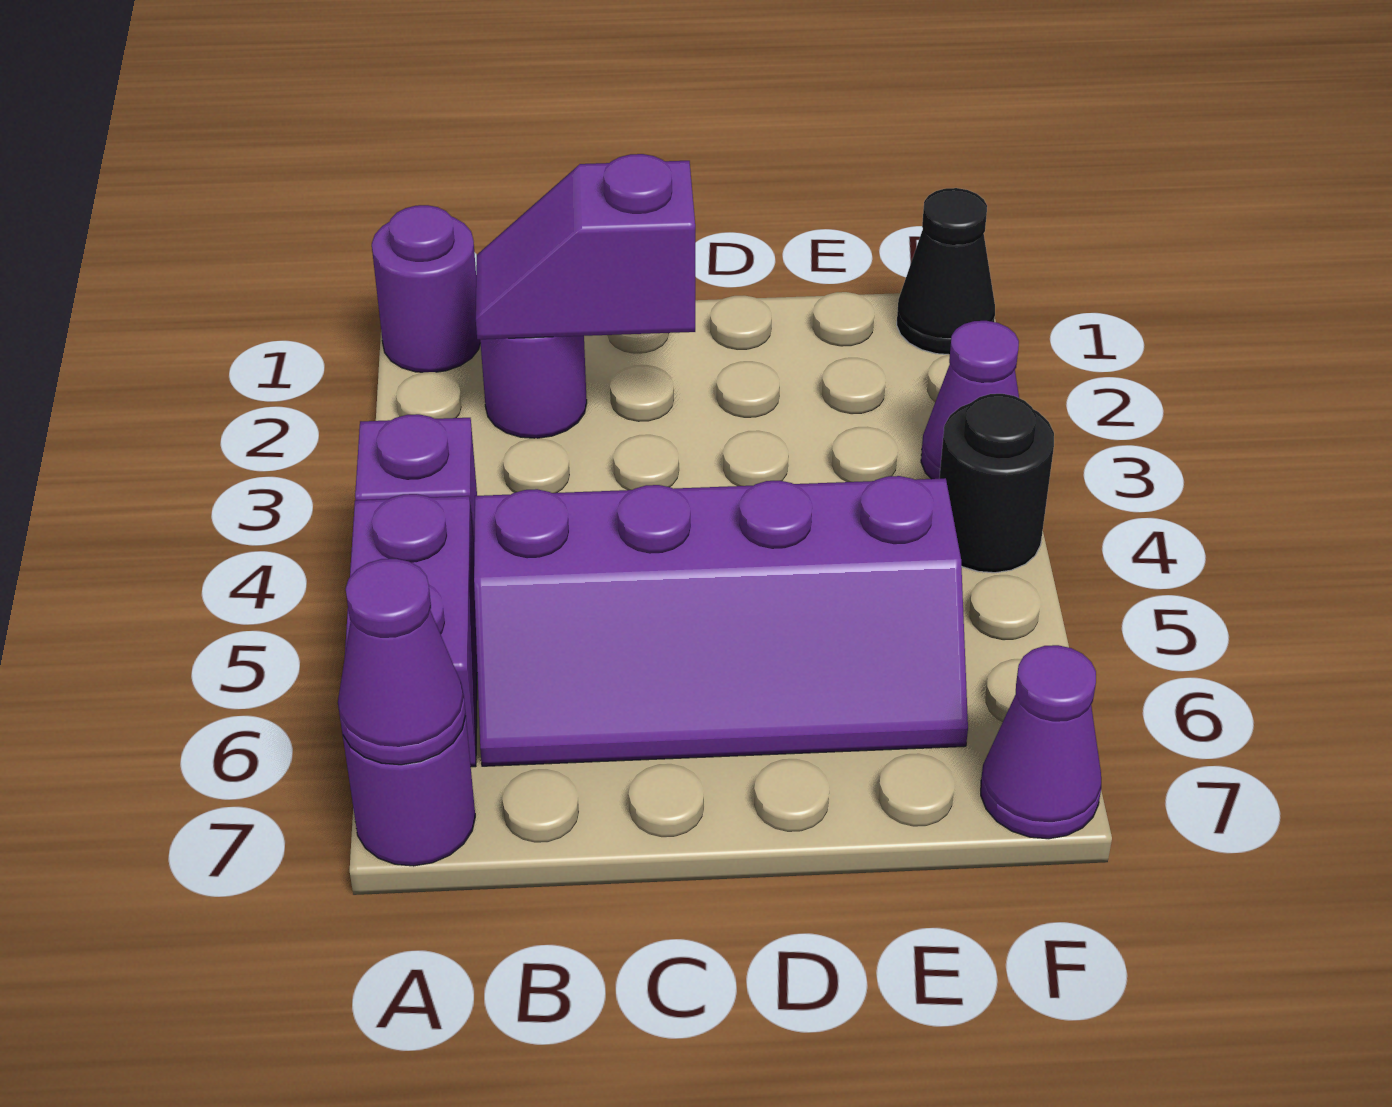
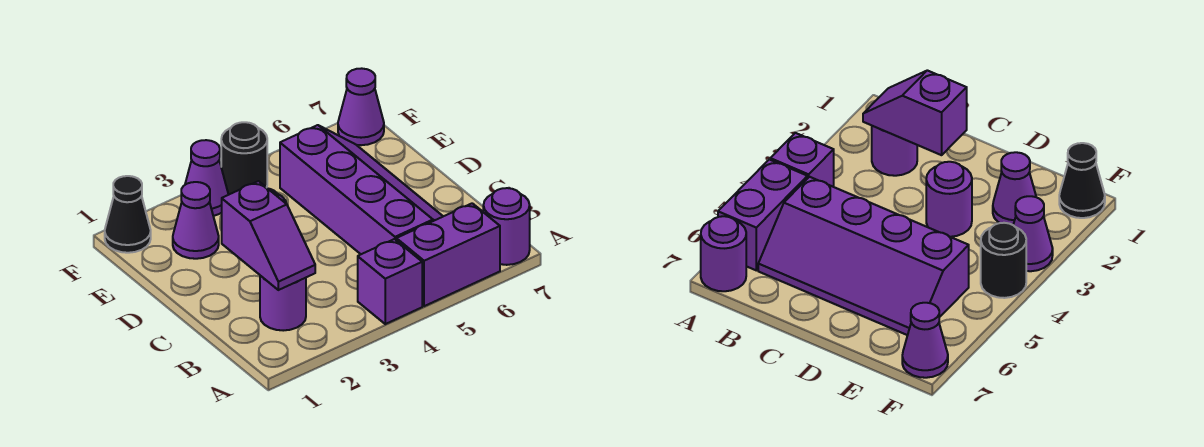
purple 1x1 round brick [372,205,480,372] -> purple 1x1 round brick moved to [926,162,972,237]
purple 1x1 cone [338,559,466,765] -> purple 1x1 cone moved to [173,182,219,259]

